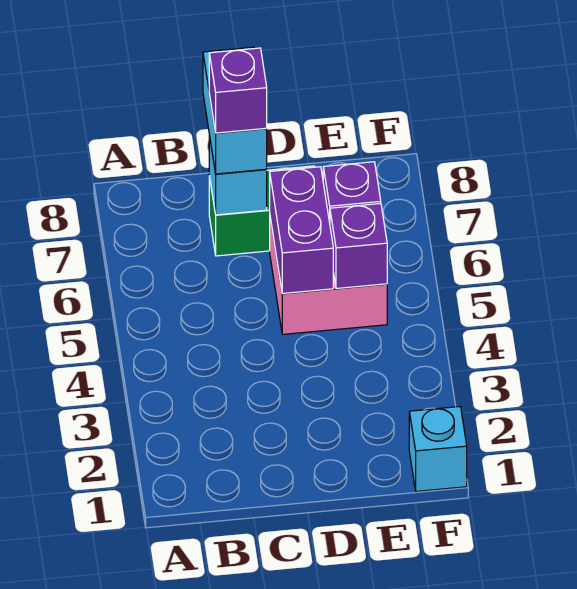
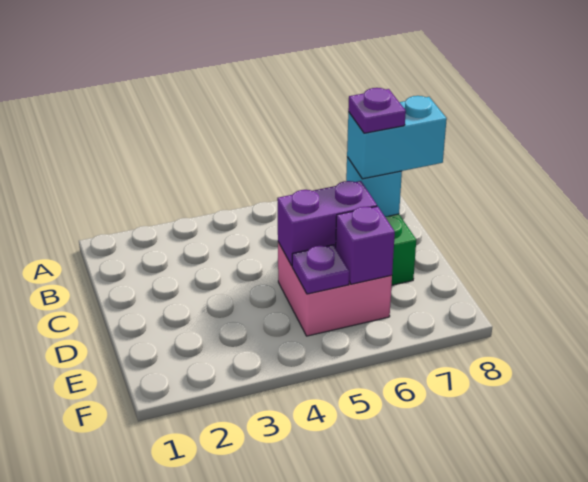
purple 1x1 brick [209,48,267,133] -> purple 1x1 plate [348,88,406,133]
purple 1x1 brick [330,204,387,288] -> purple 1x1 plate [292,245,349,294]
cyan 1x1 brick [409,407,467,491] -> none

